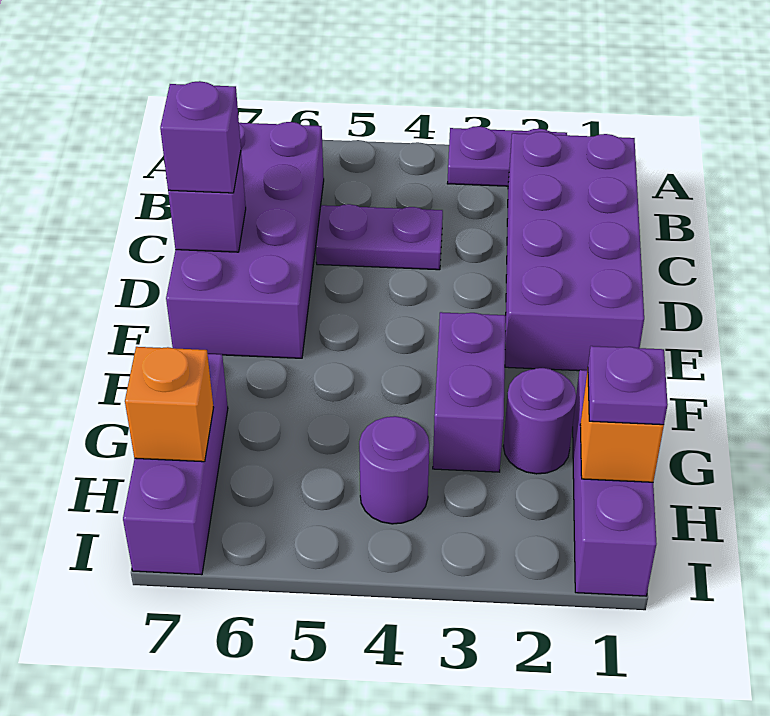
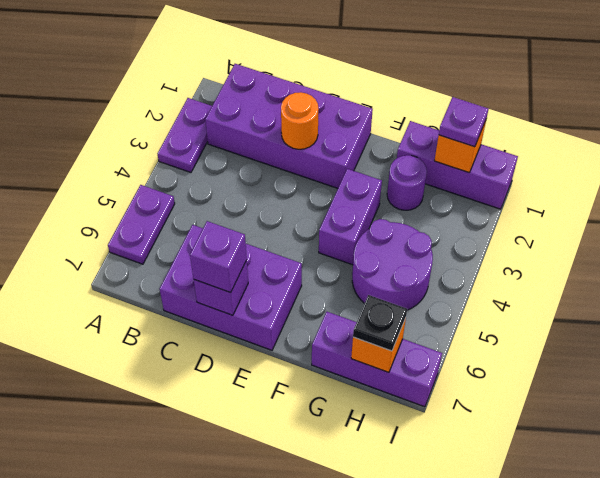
purple 2x4 brick [166,122,324,358] -> purple 2x3 brick [160,225,302,350]
purple 1x2 plate [316,204,443,270] -> purple 1x2 plate moved to [108,185,175,264]
none -> orange 1x1 round brick [281,92,319,149]
purple 1x2 brick [433,312,506,472] -> purple 1x2 brick turned to [319,169,382,265]
purple 1x1 round brick [359,416,429,524] -> purple 2x2 round brick [352,219,433,310]
none -> black 1x1 plate [353,295,407,351]

